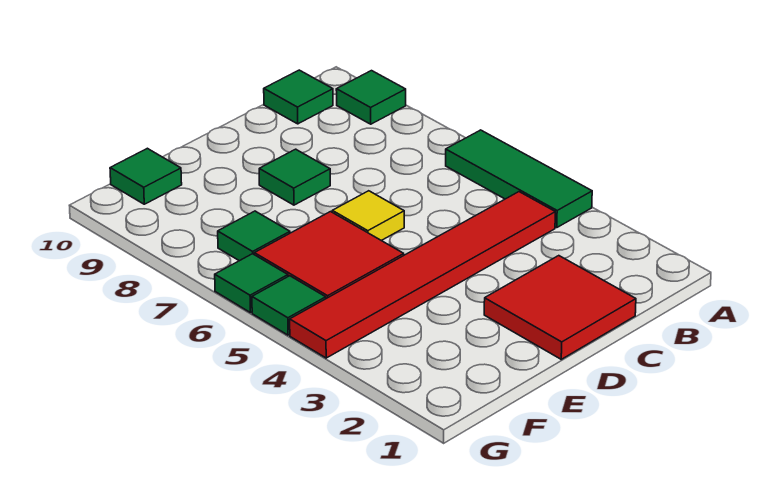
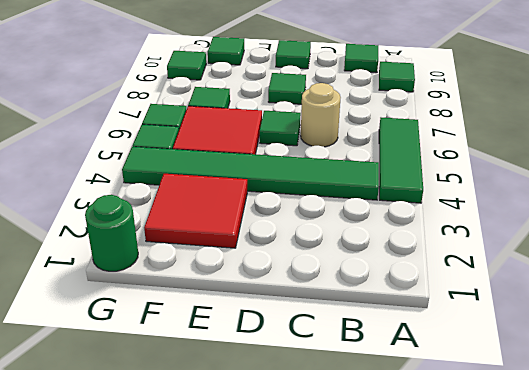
red 1x6 tile [290,192,555,358] -> green 1x6 tile [122,147,379,200]
red 2x2 tile [484,256,636,359] -> red 2x2 tile moved to [144,174,247,248]
none -> tan 1x1 round brick [301,83,341,147]
yellow 1x1 tile [332,191,404,241] -> green 1x1 tile [260,111,301,146]
none -> green 1x1 tile [276,40,311,69]
none -> green 1x1 round brick [85,195,138,271]
none -> green 1x1 tile [167,51,206,80]

